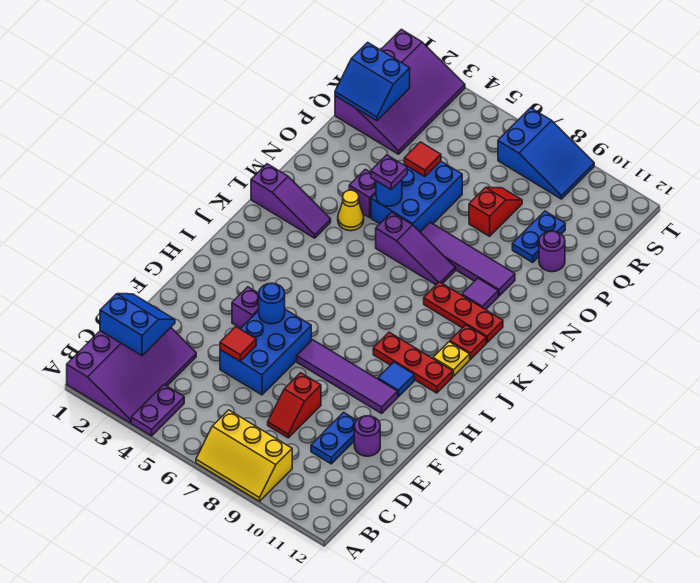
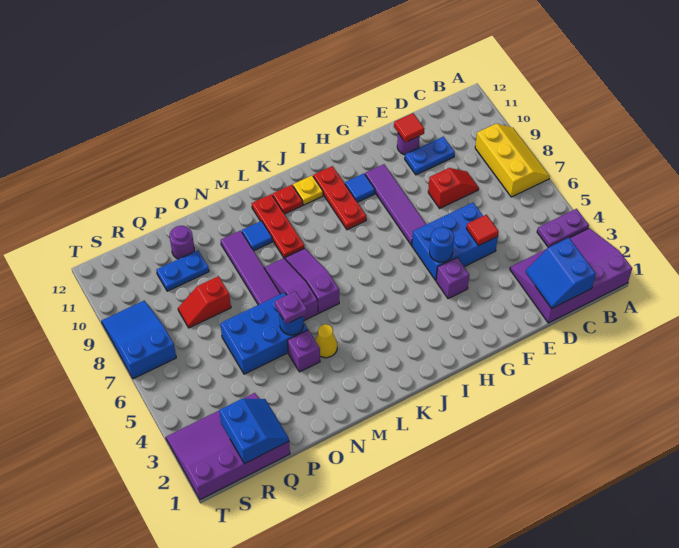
purple 1x3 slope [251,164,331,238] -> purple 1x3 slope moved to [285,248,339,313]
purple 1x1 tile [462,278,498,310] -> blue 1x1 tile [242,221,272,251]
red 1x1 tile [404,142,441,177] -> red 1x1 tile moved to [394,113,424,142]

